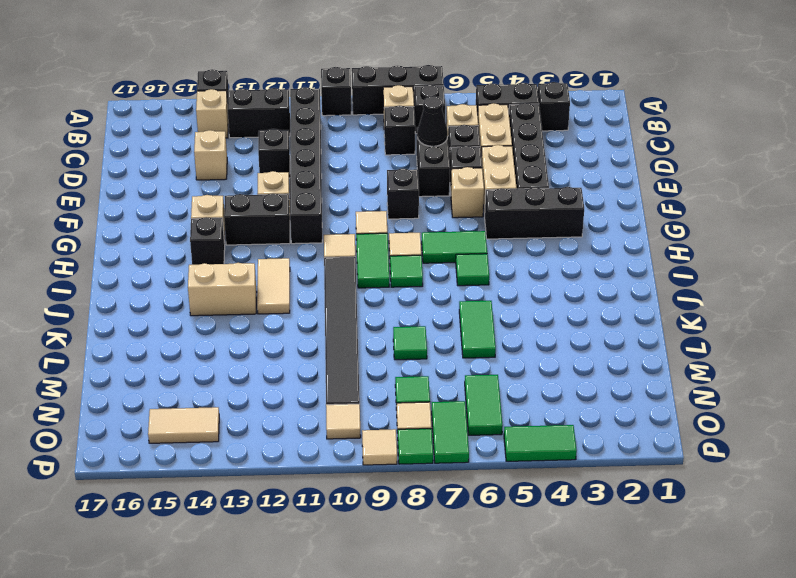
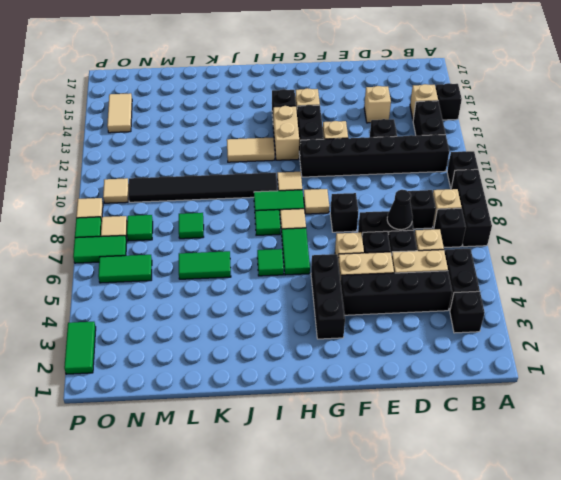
tan 1x2 brick [188,263,257,316] -> tan 1x2 brick moved to [273,106,299,160]
green 1x2 tile [504,425,577,461] -> green 1x2 tile moved to [64,322,96,374]

